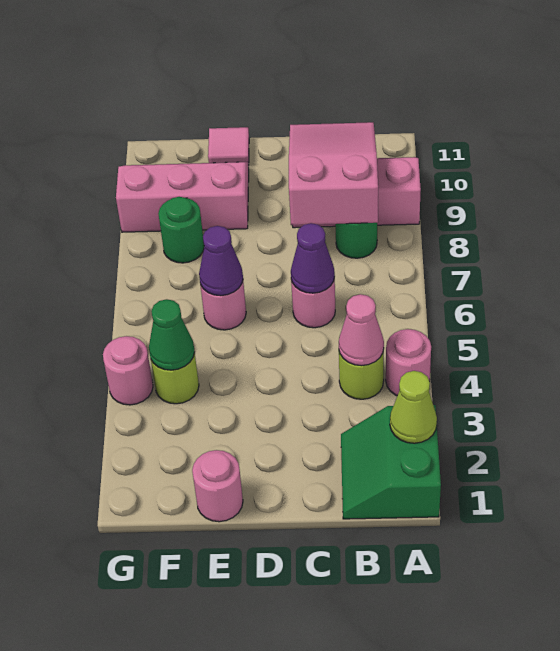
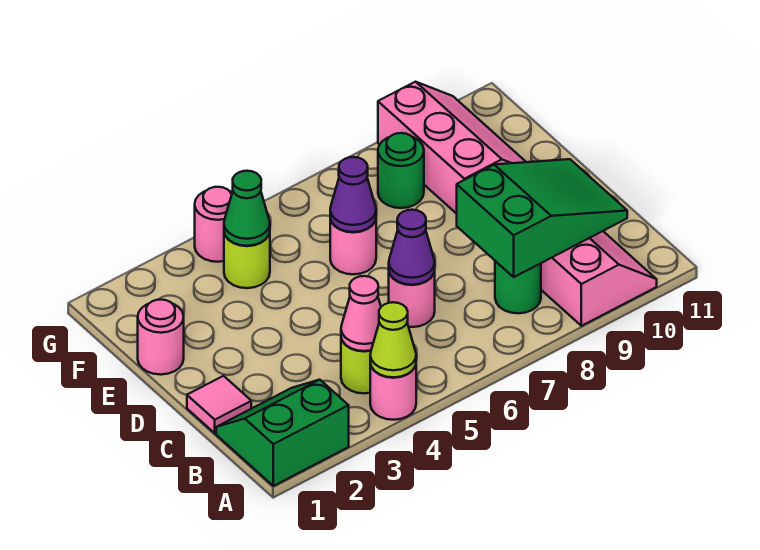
lime 1x1 cone [390,371,437,443] -> lime 1x1 cone moved to [370,302,416,377]
pink 2x3 slope [289,122,378,225] -> green 2x3 slope [457,159,627,277]
pink 1x1 tile [208,127,249,165] -> pink 1x1 tile moved to [187,376,251,433]

